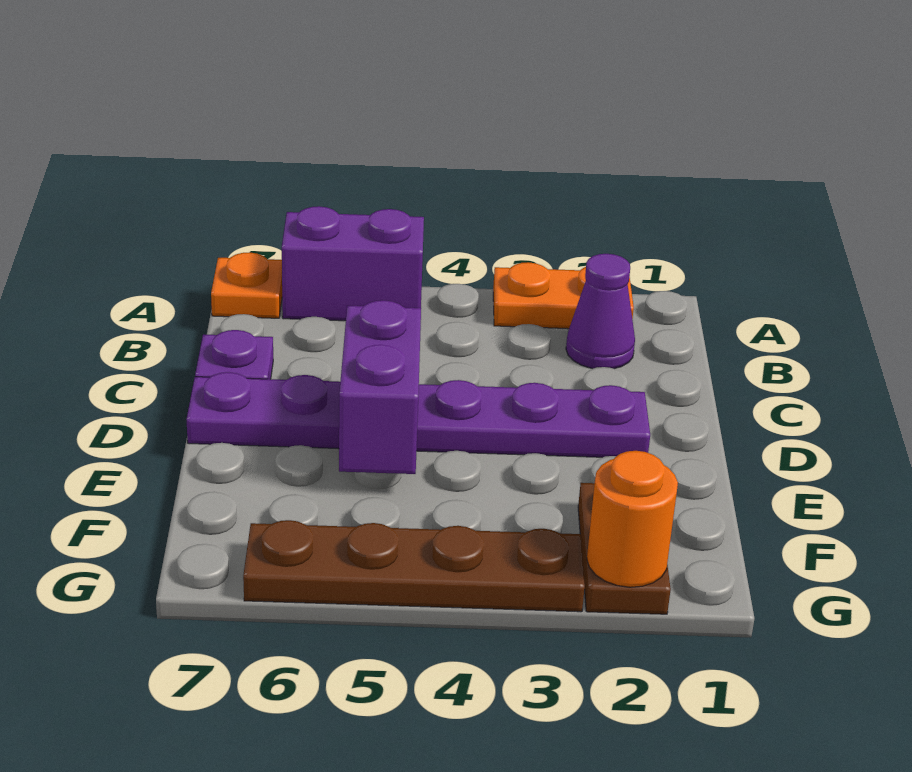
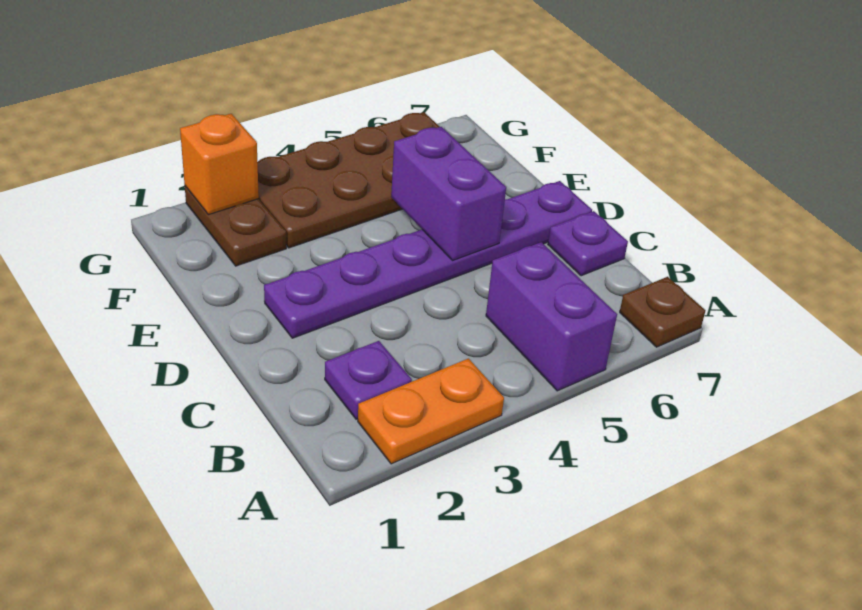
purple 1x2 brick [282,206,424,321] -> purple 1x2 brick turned to [486,242,617,391]
orange 1x1 plate [211,252,282,318] -> brown 1x1 plate [620,277,705,347]
purple 1x1 cone [566,254,635,369] -> purple 1x1 plate [325,341,412,419]
orange 1x1 round brick [587,451,678,587] -> orange 1x1 brick [180,114,259,215]
brown 1x4 plate [243,520,585,612] -> brown 2x4 plate [257,112,440,248]

